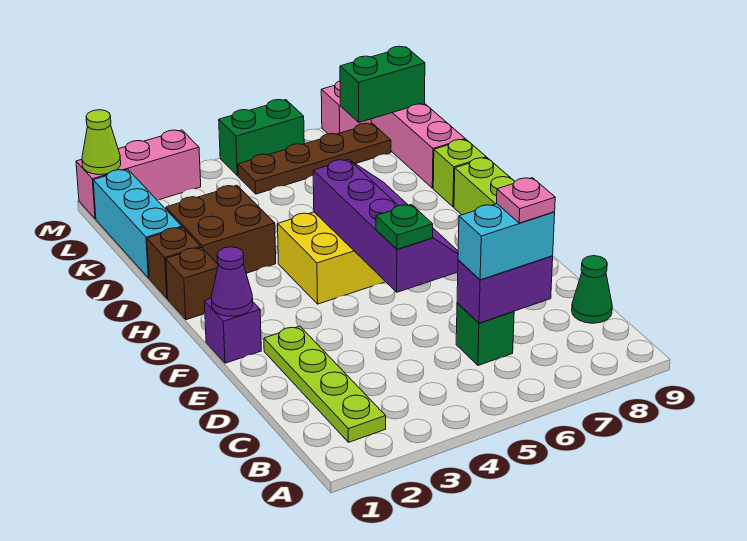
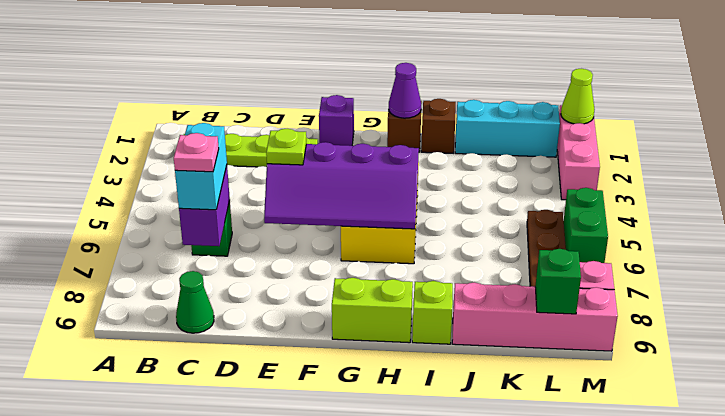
green 1x1 plate [376,204,433,249] -> lime 1x1 plate [266,128,306,165]
purple 1x1 cone [211,247,253,316] -> purple 1x1 cone moved to [389,63,421,118]
brown 2x2 brick [166,185,276,273] -> none
green 1x2 brick [340,46,425,122] -> green 1x1 brick [535,249,581,314]

